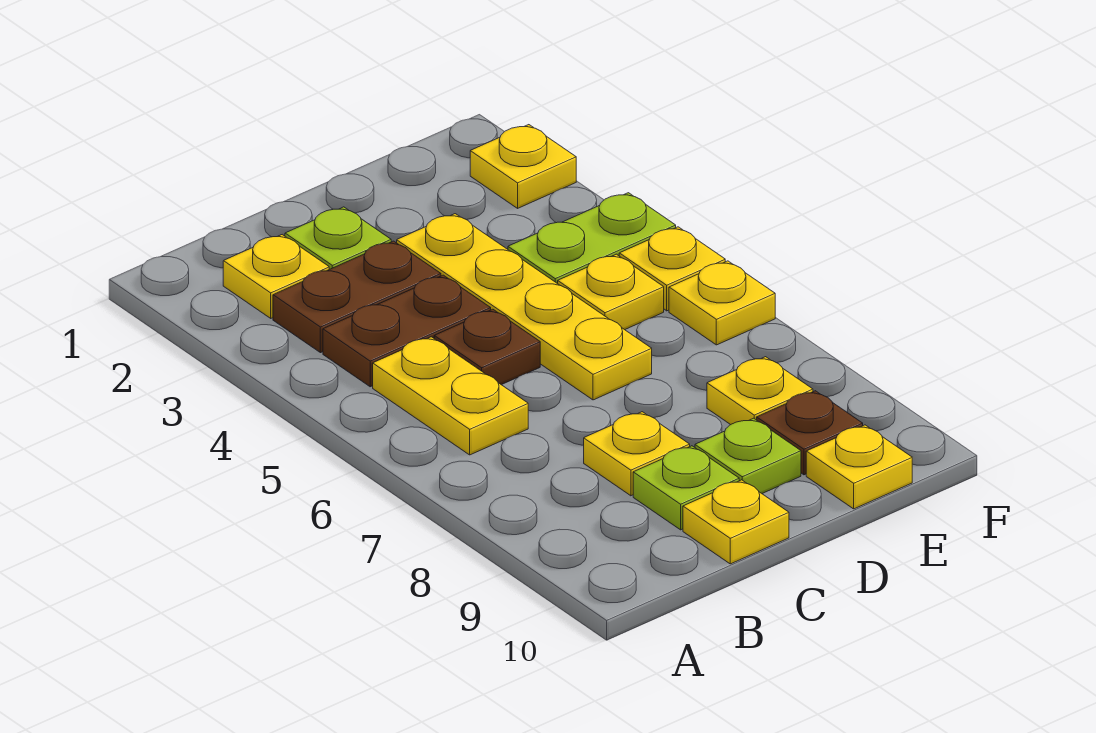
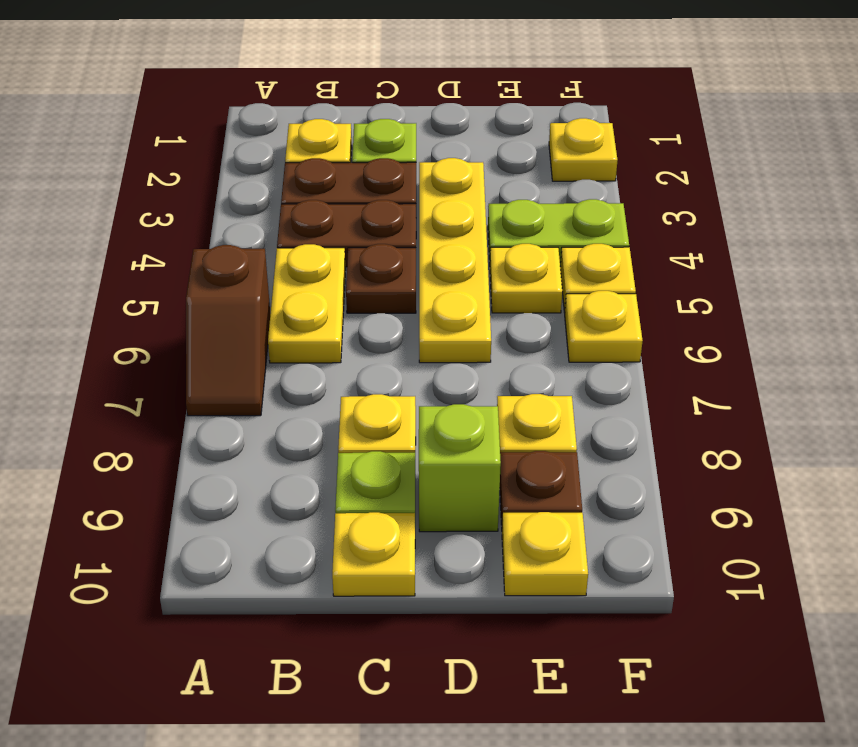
none -> brown 1x2 slope [186,245,270,416]
lime 1x1 plate [695,418,801,493] -> lime 1x1 brick [419,404,501,532]

